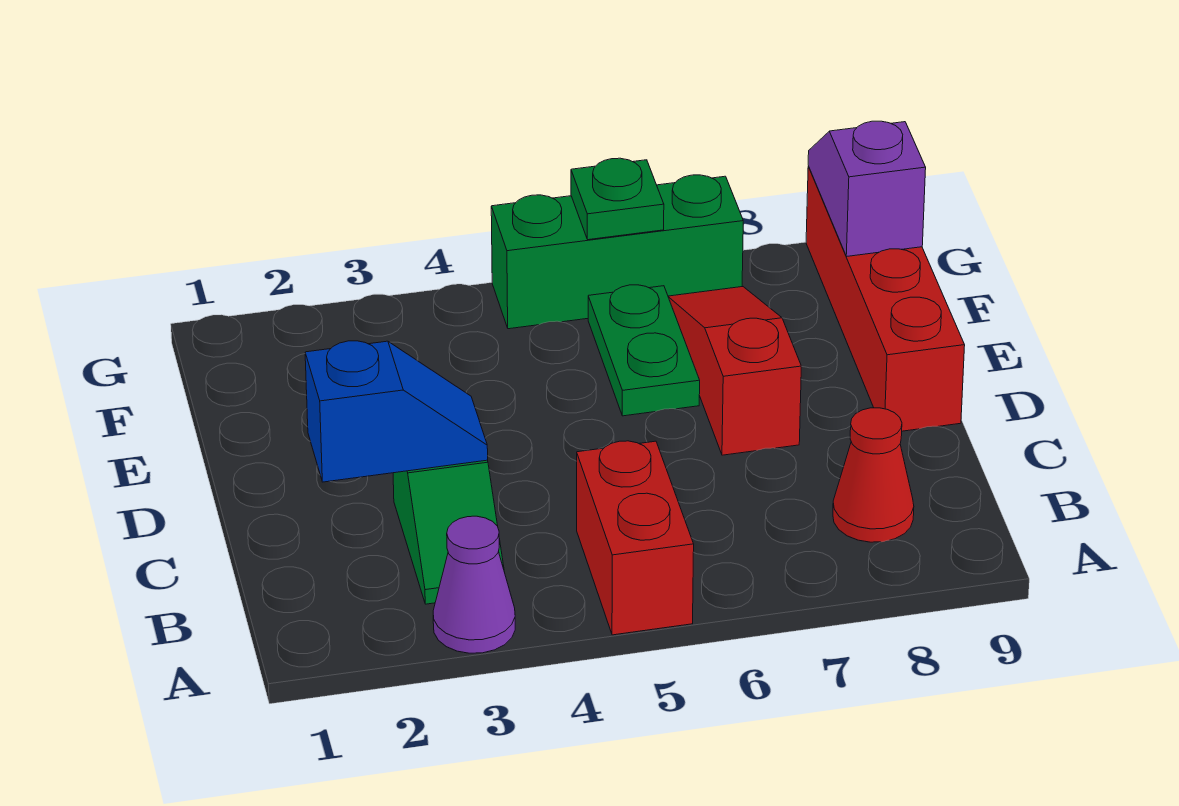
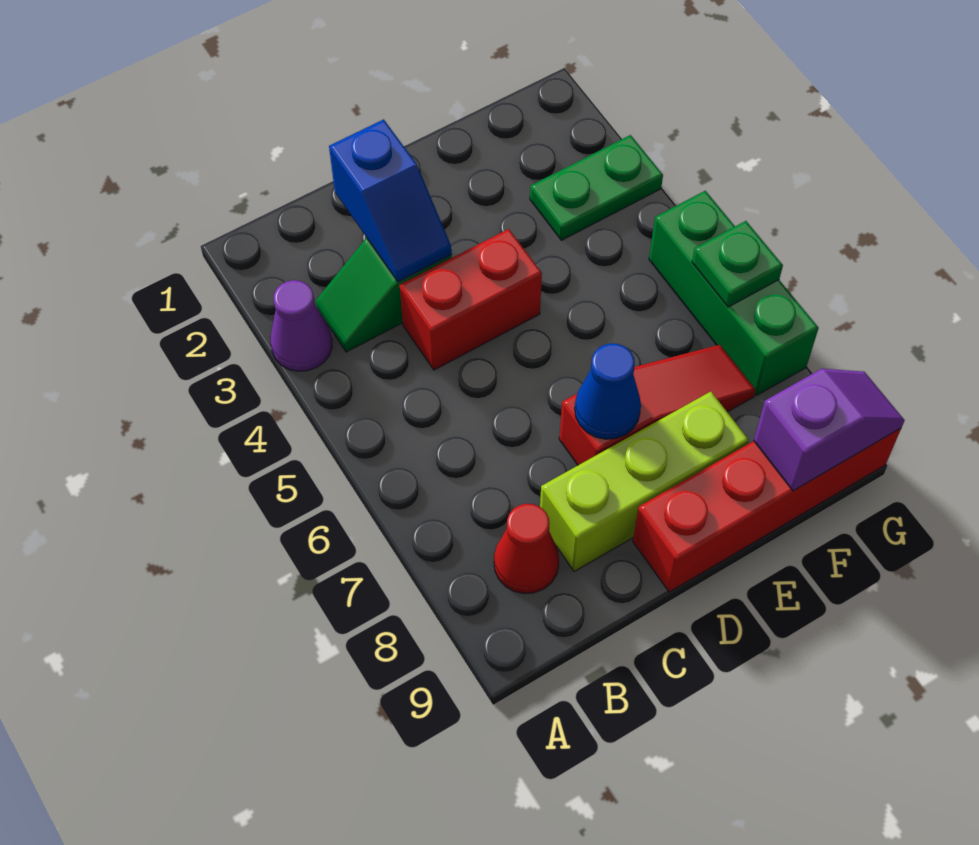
red 1x2 brick [577,441,694,635] -> red 1x2 brick moved to [400,229,542,370]
none -> lime 1x3 brick [540,392,749,571]
none -> blue 1x1 cone [575,343,641,439]
green 1x2 plate [588,285,700,416] -> green 1x2 plate moved to [530,135,663,240]

